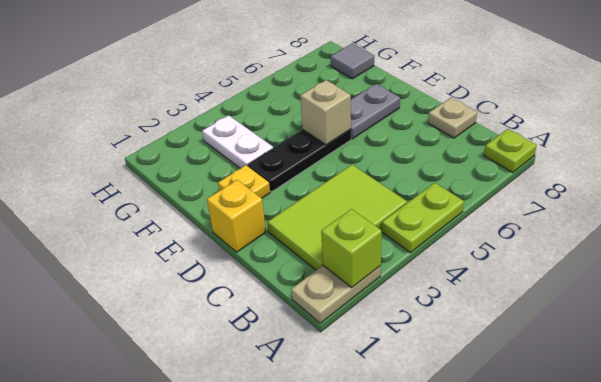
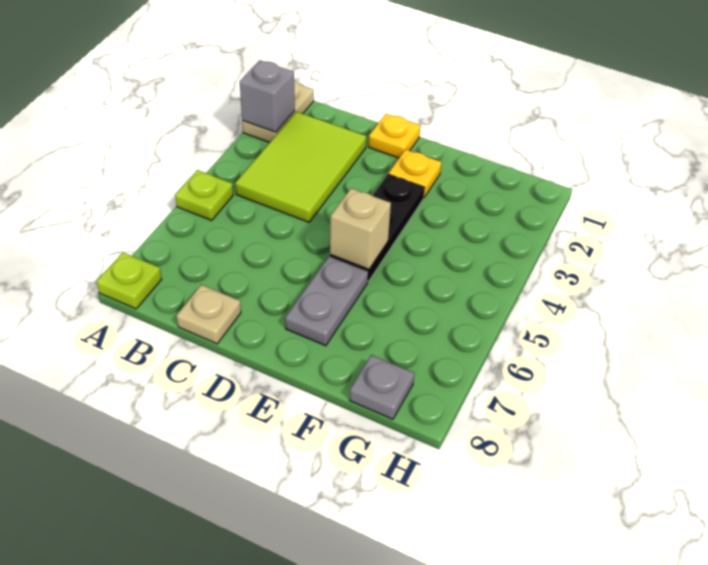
lime 1x1 brick [321,209,382,287] -> grey 1x1 brick [240,60,295,132]
lime 1x2 plate [382,183,464,253] -> lime 1x1 plate [175,170,233,220]
yellow 1x1 brick [207,180,266,252] -> yellow 1x1 plate [369,114,420,158]
white 1x2 plate [202,115,273,168] -> none
grey 1x1 tile [331,43,374,79] -> grey 1x1 plate [349,355,414,419]

